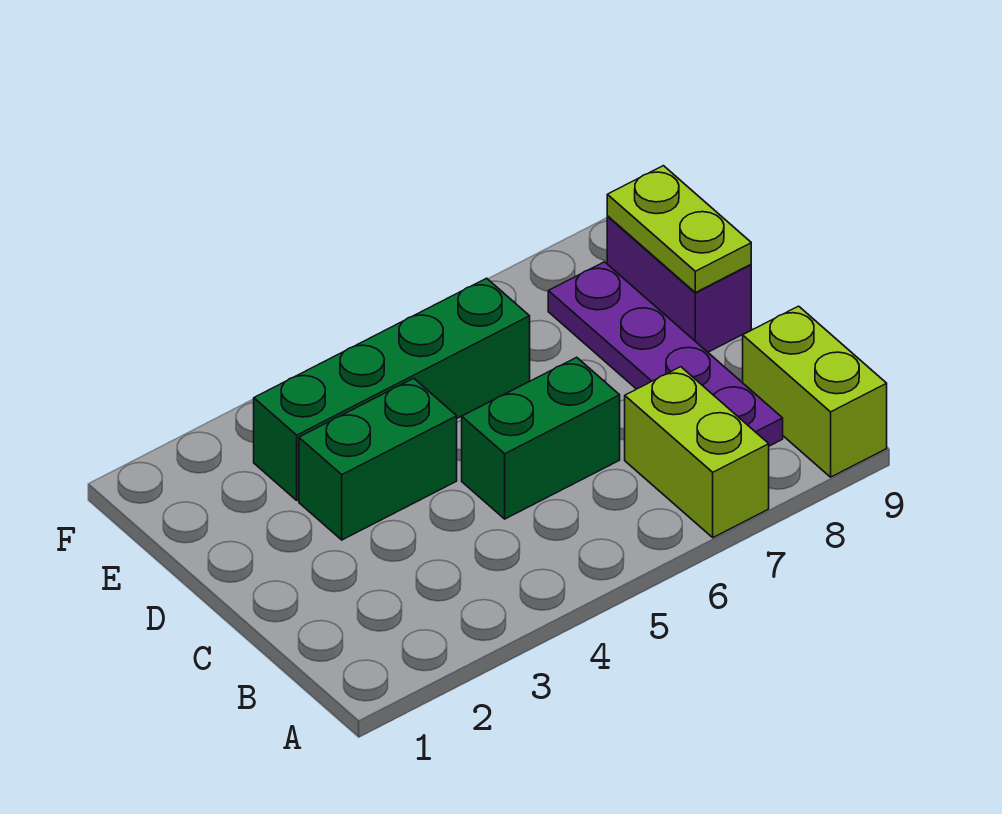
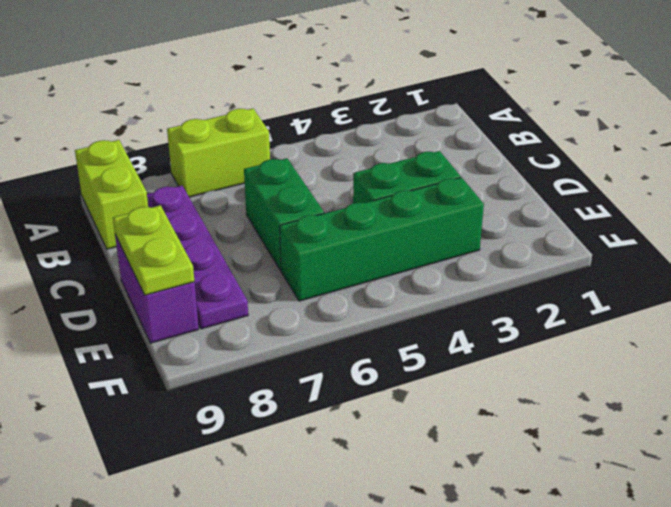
lime 1x2 brick [625,367,769,537] -> lime 1x2 brick turned to [167,109,270,197]
green 1x2 brick [462,357,620,519] -> green 1x2 brick turned to [244,158,324,270]

